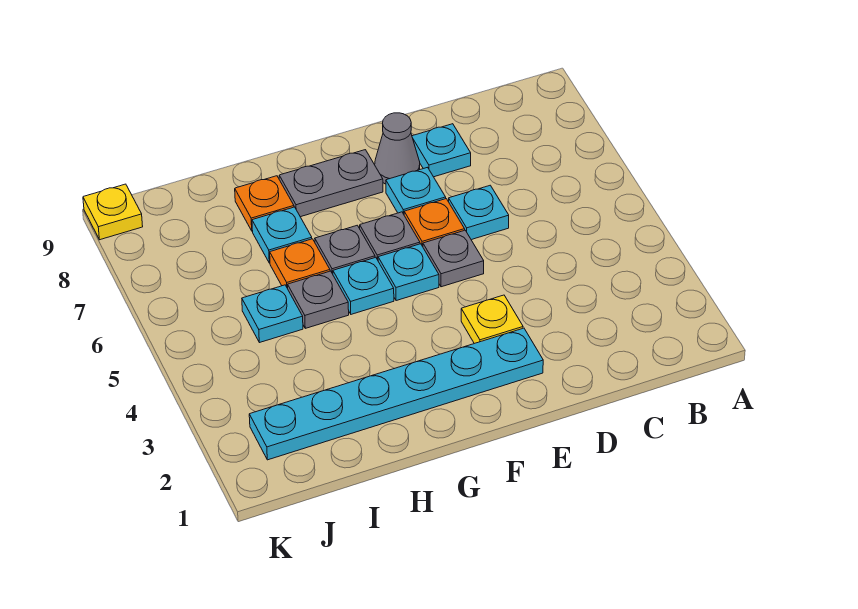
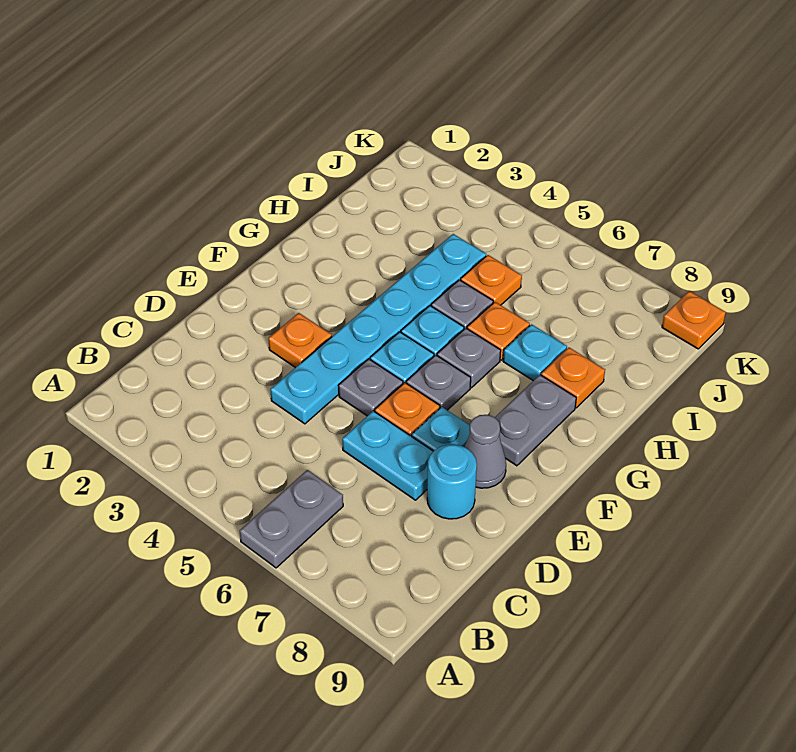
none -> grey 1x2 plate [240,470,343,568]
cyan 1x1 plate [449,185,509,240] -> cyan 1x2 plate [342,411,433,500]
cyan 1x1 plate [412,124,471,177] -> cyan 1x1 round brick [427,444,477,519]
cyan 1x6 plate [249,328,543,460] -> cyan 1x6 plate moved to [270,234,486,424]
yellow 1x1 plate [461,295,523,344] -> orange 1x1 plate [268,313,332,368]
cyan 1x1 plate [242,285,303,343] -> orange 1x1 plate [461,255,522,305]
yellow 1x1 plate [83,184,143,240] -> orange 1x1 plate [662,291,726,349]

